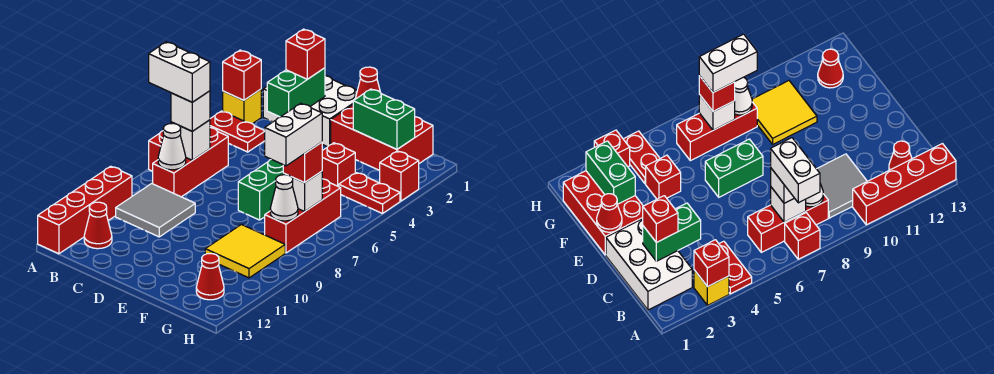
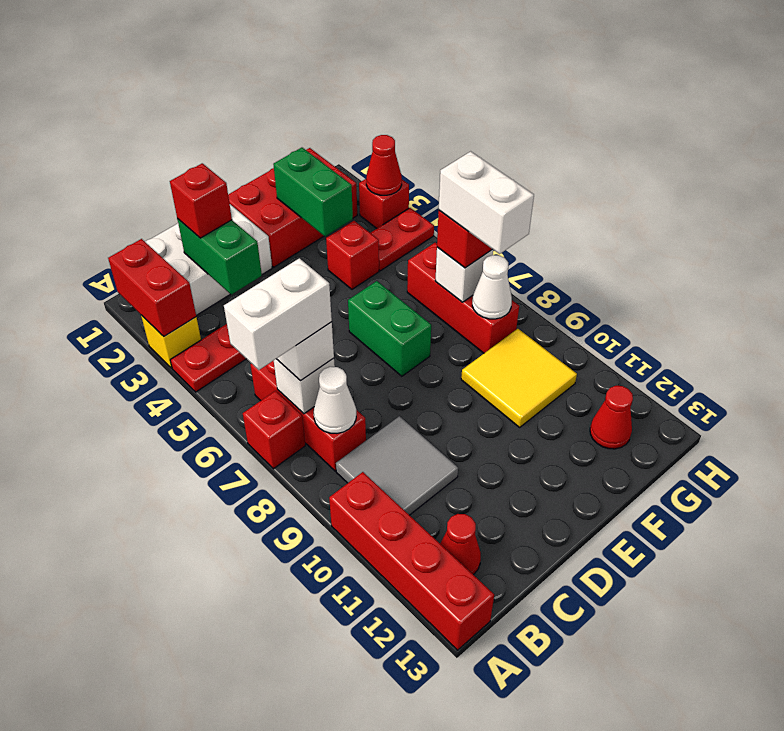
red 1x1 brick [223,50,261,100] -> red 1x2 brick [108,239,196,336]
red 1x1 cone [355,67,380,99] -> red 1x1 cone moved to [366,135,402,195]
green 1x2 brick [353,89,415,149] -> green 1x2 brick turned to [273,148,353,236]

